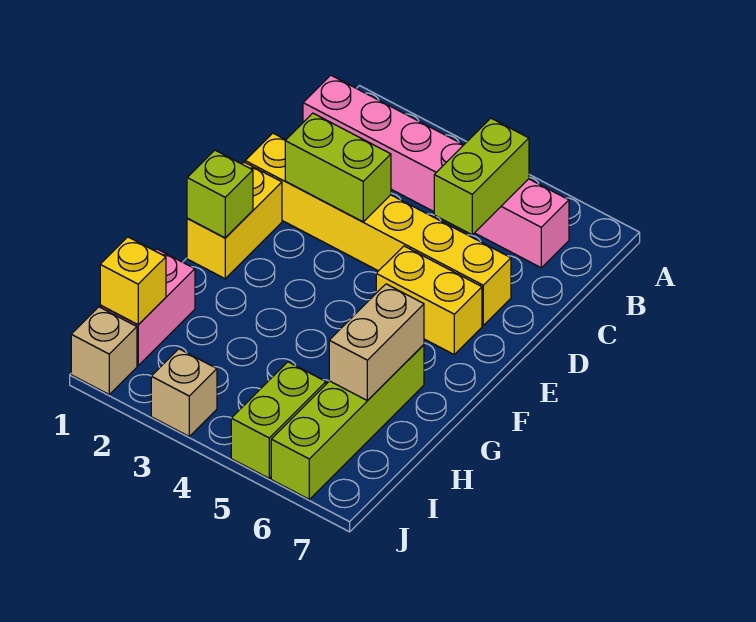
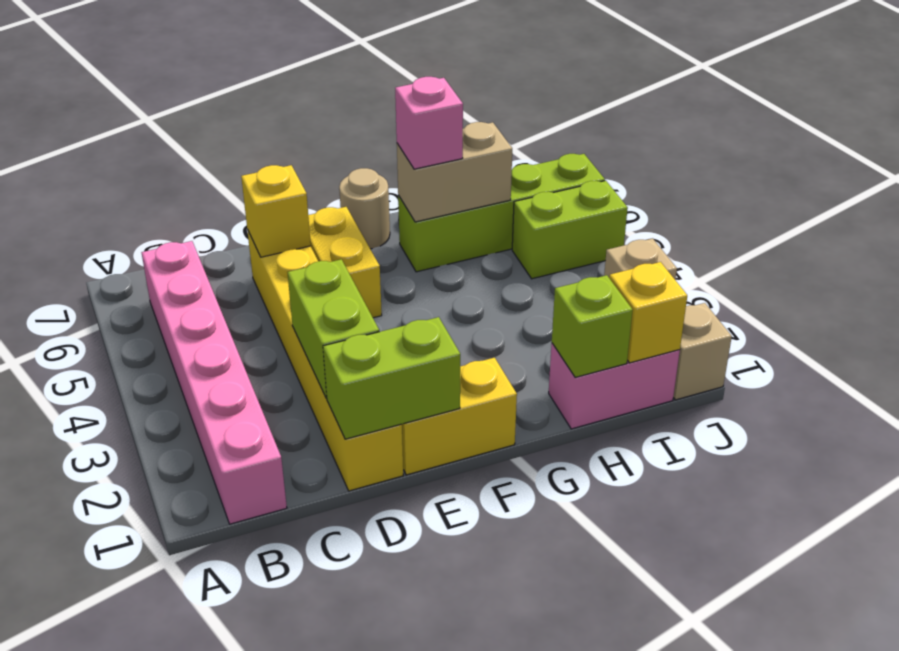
lime 1x2 brick [434,118,529,235] -> lime 1x2 brick moved to [323,317,460,439]
none -> yellow 1x1 brick [241,165,311,257]
lime 1x1 brick [187,150,253,238] -> lime 1x1 brick moved to [552,275,633,377]
none -> tan 1x1 round brick [339,168,390,249]
none -> pink 1x1 brick [395,77,463,169]

